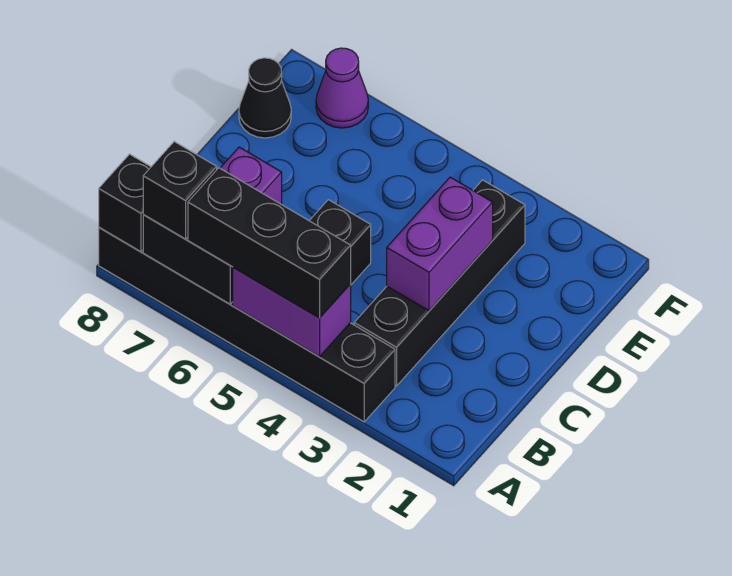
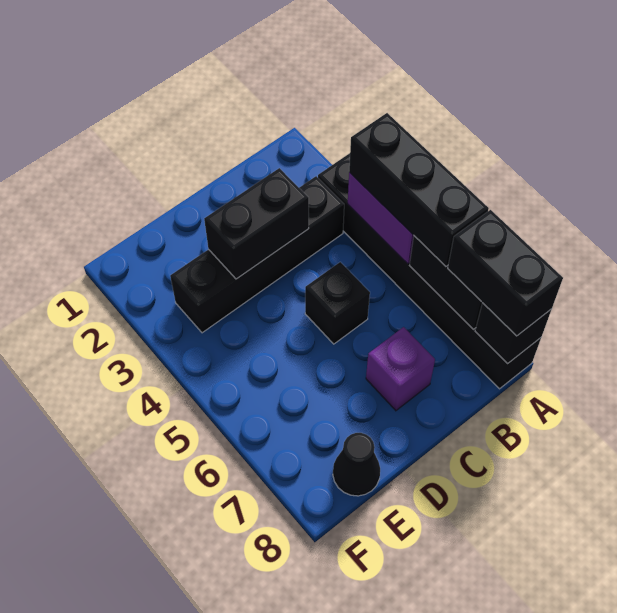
black 1x1 brick [143,142,217,239] -> black 1x2 brick [448,210,563,336]
purple 1x2 brick [387,177,493,311] -> black 1x2 brick [204,168,309,279]
purple 1x1 cone [316,48,368,128] -> none

